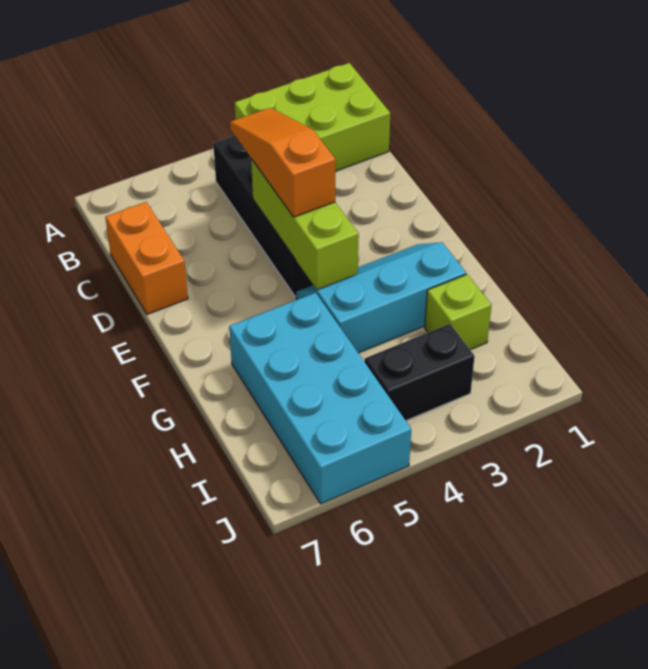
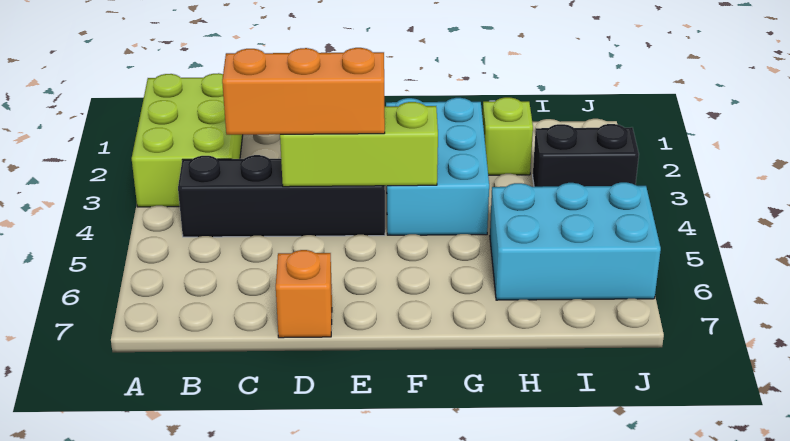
orange 1x3 slope [230,108,336,217] -> orange 1x3 brick [222,48,385,135]
orange 1x2 brick [105,202,188,314] -> orange 1x1 brick [276,250,332,338]
cyan 2x3 slope [296,242,466,353] -> cyan 2x3 brick [386,98,489,235]
cyan 2x4 brick [229,293,411,504] -> cyan 2x3 brick [490,182,661,300]
black 1x2 brick [365,324,475,421] -> black 1x2 brick turned to [533,124,639,187]

